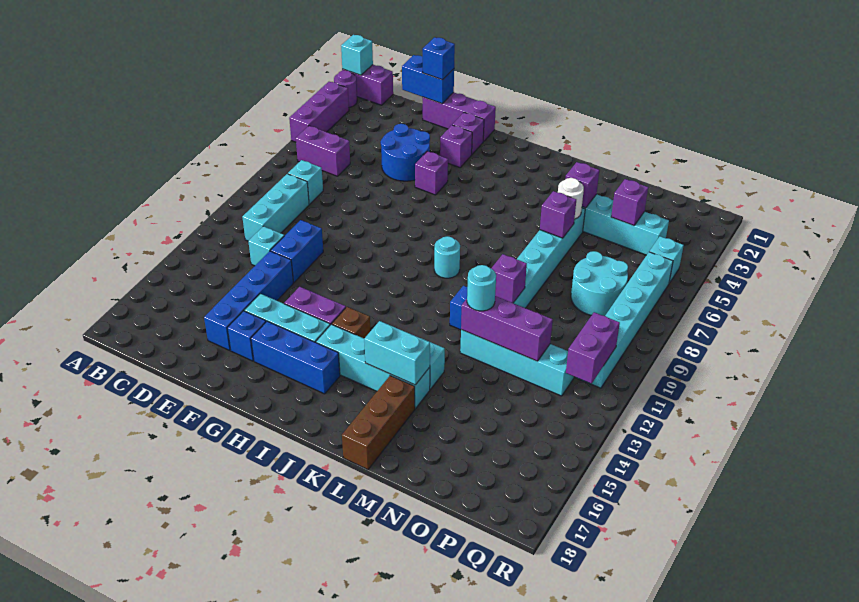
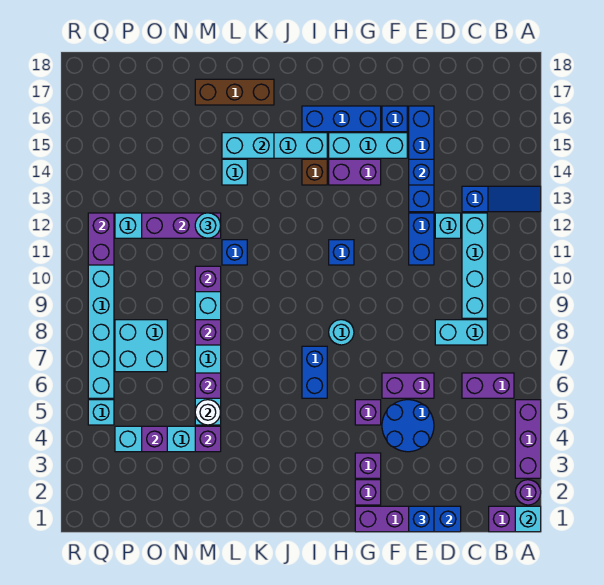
none -> blue 1x3 slope [462,186,541,212]
cyan 1x1 brick [288,160,323,204] -> cyan 1x2 brick [435,320,487,345]
cyan 1x3 brick [242,174,309,241] -> cyan 1x4 brick [462,213,487,318]
none -> purple 1x2 brick [382,373,434,398]
none -> blue 1x1 brick [409,159,434,185]
none -> blue 1x1 brick [329,240,354,265]
none -> blue 1x2 brick [302,346,327,398]
cyan 1x1 round brick [434,236,460,278] -> cyan 1x1 round brick moved to [329,320,354,345]
brown 1x3 brick [342,376,415,470] -> brown 1x3 brick turned to [195,79,274,105]
none -> purple 1x1 brick [195,320,221,345]
cyan 2x2 round brick [571,251,628,316] -> cyan 2x2 brick [115,320,167,372]

